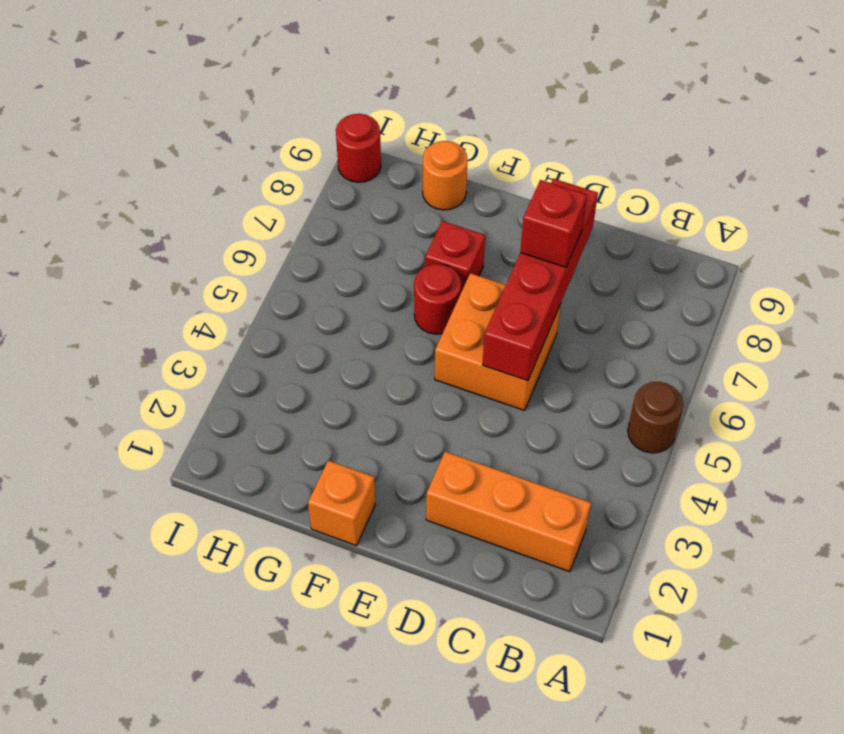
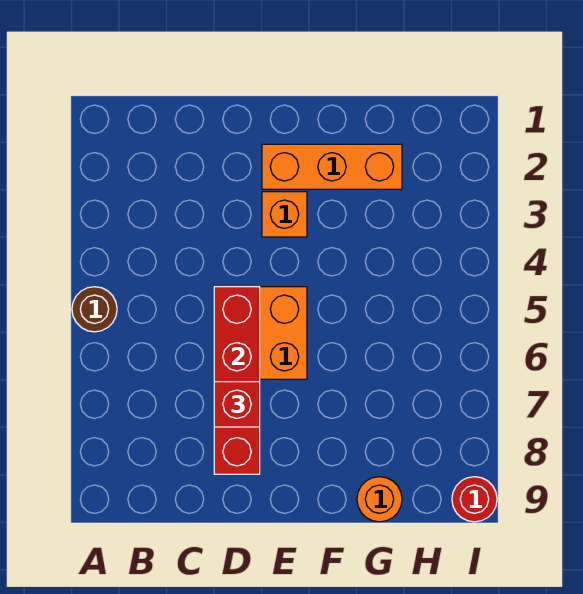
orange 1x3 brick [426,452,591,572] -> orange 1x3 brick moved to [262,144,402,189]
orange 1x1 brick [308,460,375,546] -> orange 1x1 brick moved to [262,192,307,237]
red 1x1 round brick [414,264,461,334] -> none
red 1x1 brick [425,221,485,292] -> none

